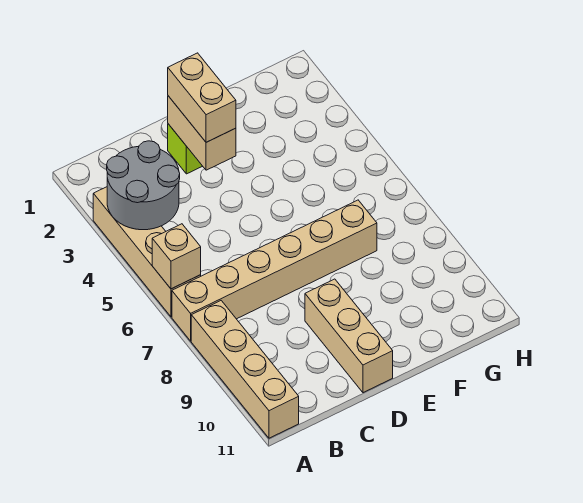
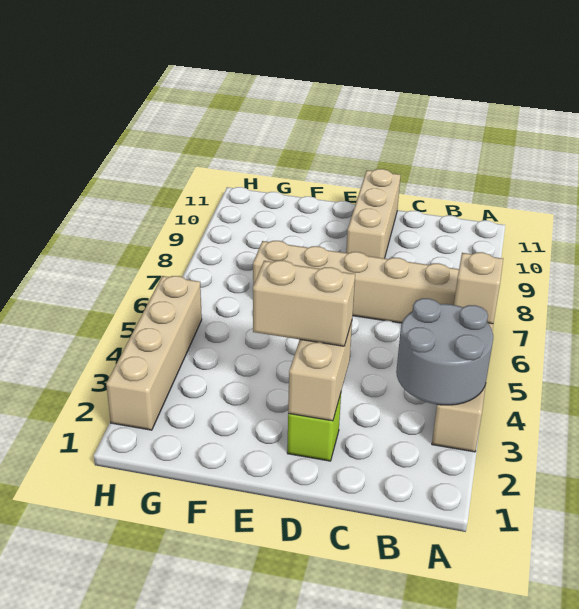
tan 1x4 brick [191,301,299,438] -> tan 1x4 brick moved to [106,276,202,430]
tan 1x2 brick [168,53,236,142] -> tan 1x2 brick turned to [253,260,355,346]

